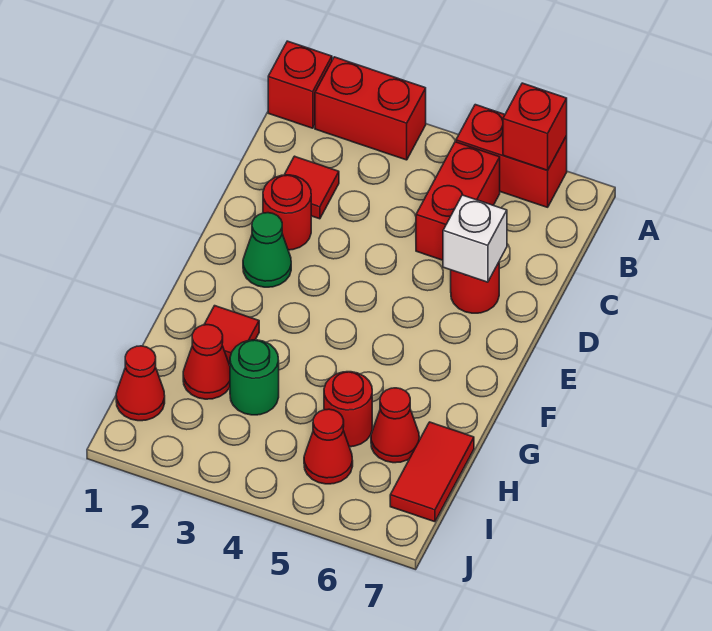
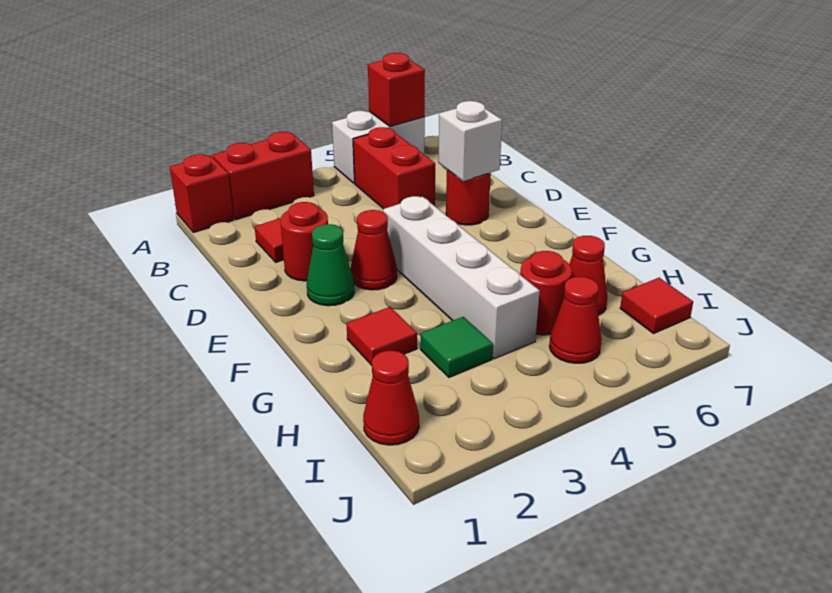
red 1x2 brick [456,105,567,207] -> white 1x2 brick [332,111,425,183]
none -> white 1x4 brick [383,196,540,359]
red 1x1 cone [183,325,230,399] -> red 1x1 cone moved to [350,210,397,290]
green 1x1 round brick [230,340,279,415] -> green 1x1 tile [420,317,493,377]
red 1x2 tile [390,422,474,522] -> red 1x1 tile [620,278,693,333]

